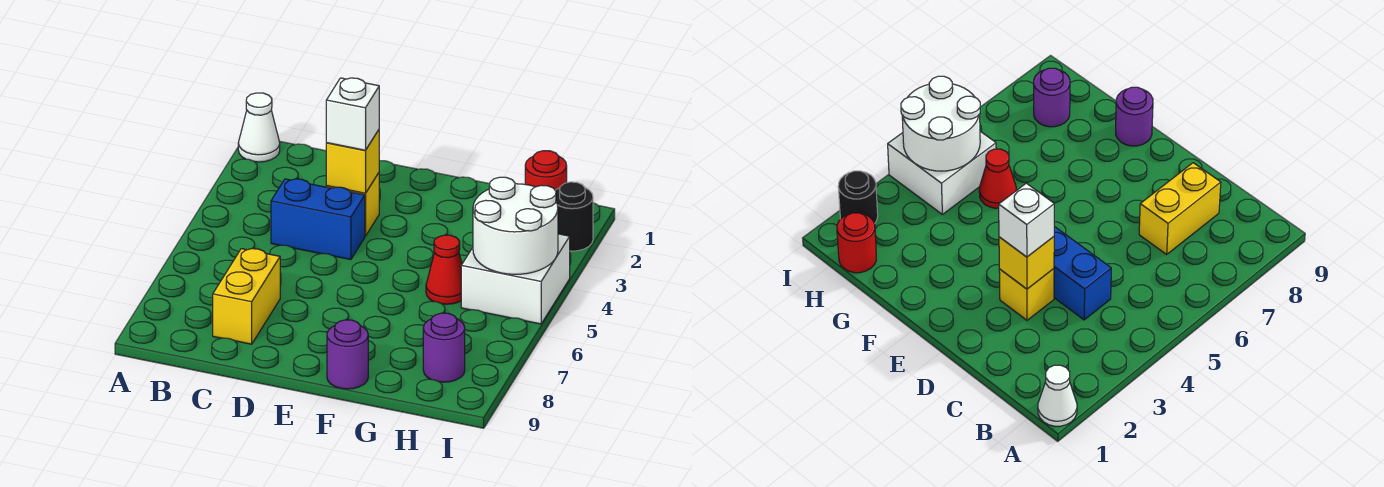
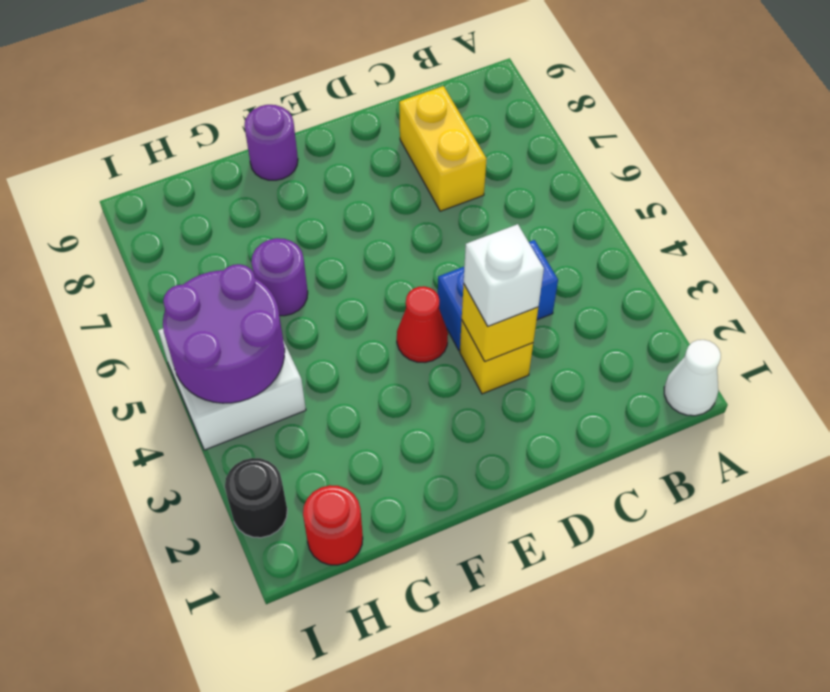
red 1x1 cone [426,235,462,304] -> red 1x1 cone moved to [397,286,448,362]
white 2x2 round brick [473,177,558,274] -> purple 2x2 round brick [163,264,285,403]
purple 1x1 round brick [423,313,465,382] -> purple 1x1 round brick moved to [251,238,308,316]

